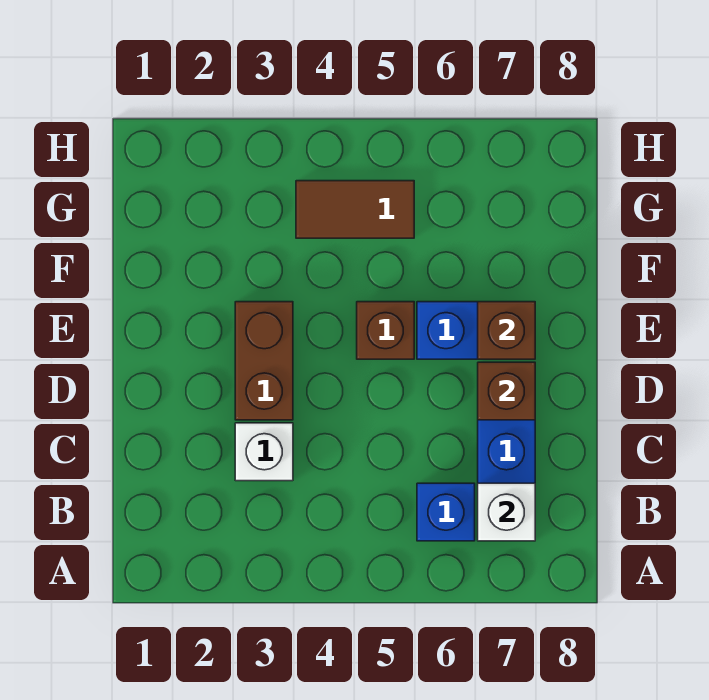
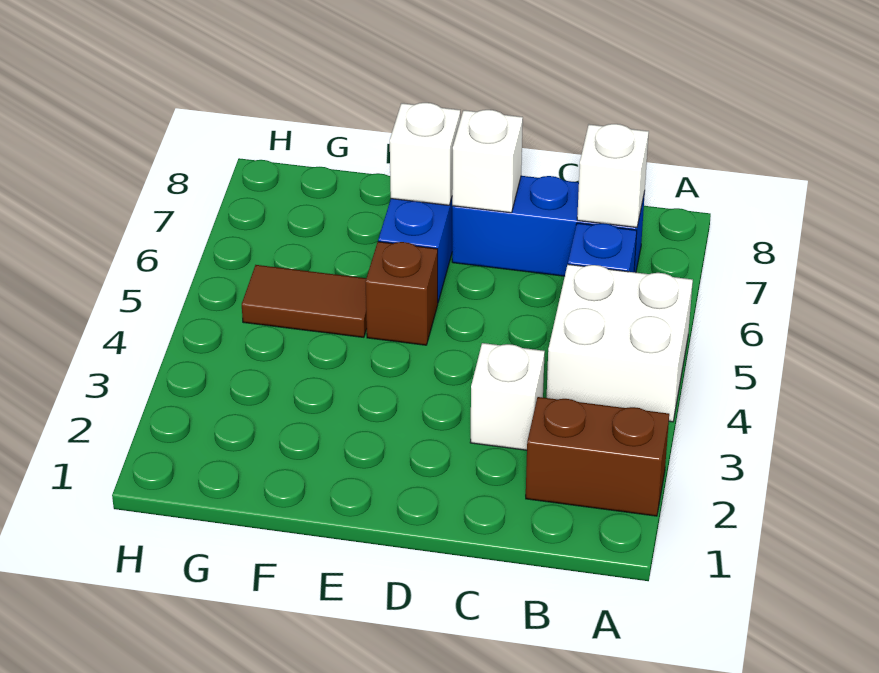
none -> white 2x2 brick [547,264,693,422]
brown 1x2 brick [235,302,293,420] -> brown 1x2 brick moved to [526,397,669,516]
brown 1x1 brick [478,362,535,420] -> white 1x1 brick [452,110,523,213]
brown 1x1 brick [478,302,535,359] -> white 1x1 brick [390,103,460,205]
brown 1x2 tile [296,181,414,238] -> brown 1x2 tile turned to [242,265,367,337]

